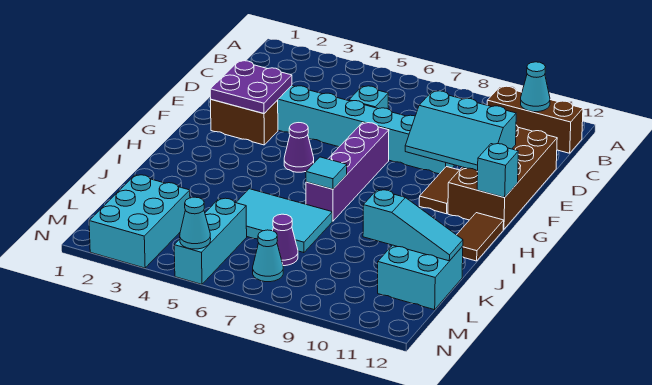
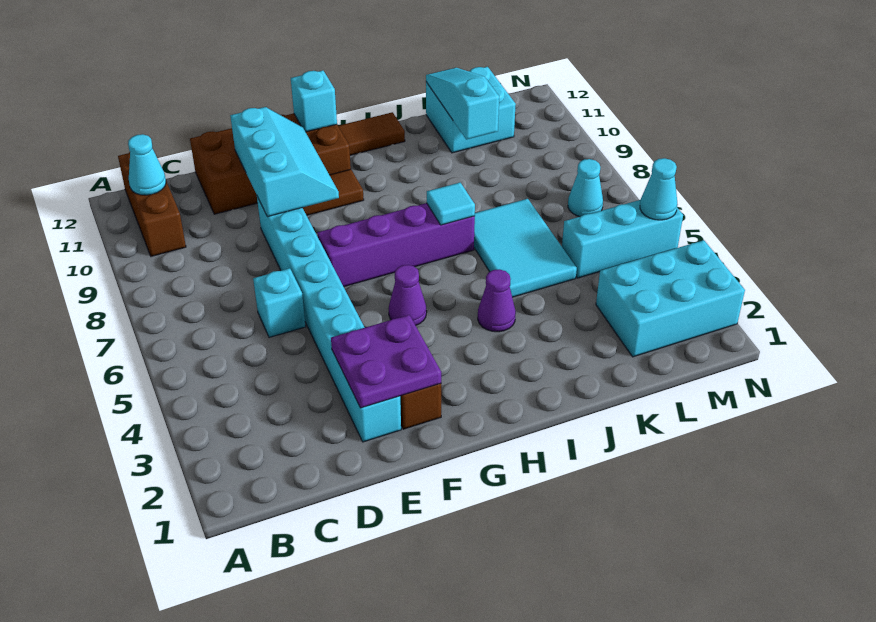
purple 1x1 cone [273,214,298,266] -> purple 1x1 cone moved to [478,269,516,332]

